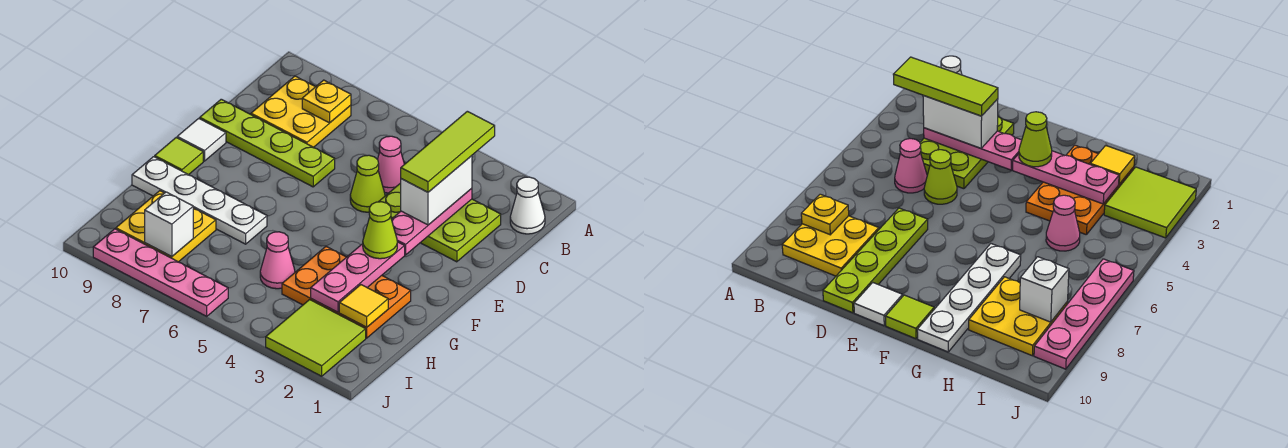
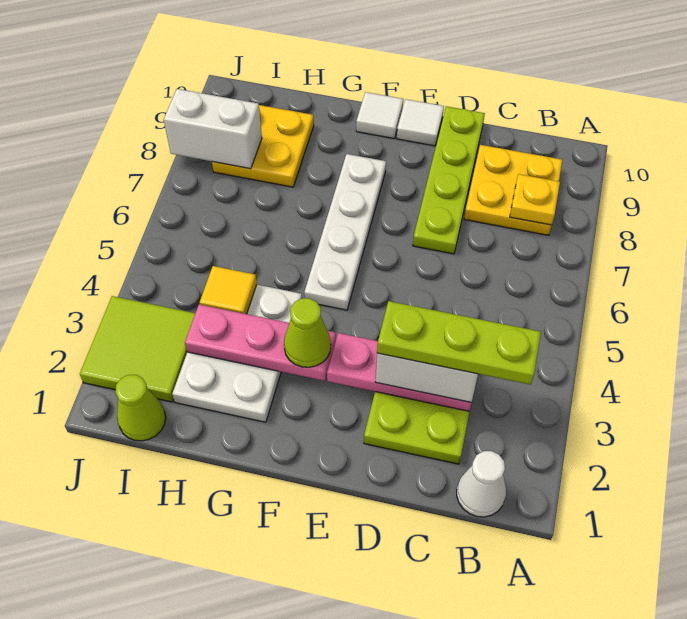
lime 1x3 tile [401,111,495,192] -> lime 1x3 plate [377,301,541,385]
pink 1x1 cone [377,136,404,193] -> none
lime 1x1 cone [350,155,385,212] -> lime 1x1 cone moved to [115,375,166,441]
lime 1x1 tile [155,138,203,175] -> white 1x1 tile [356,92,403,138]
orange 2x3 plate [282,247,411,338] -> white 2x3 plate [172,285,302,422]
white 1x4 plate [132,157,267,244] -> white 1x4 plate moved to [304,154,386,310]
yellow 1x1 tile [339,285,388,327] -> yellow 1x1 tile moved to [200,266,257,314]
pink 1x1 cone [260,232,295,289] -> none
white 1x1 brick [145,192,193,257] -> white 1x2 brick [164,89,262,169]
pink 1x4 plate [93,229,228,316] -> none

